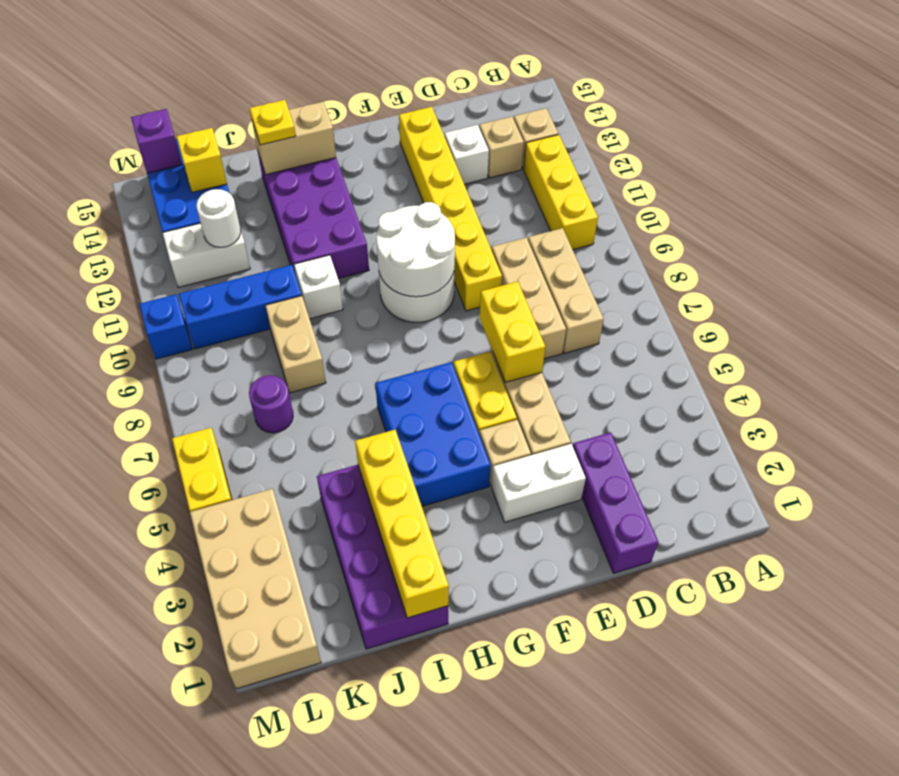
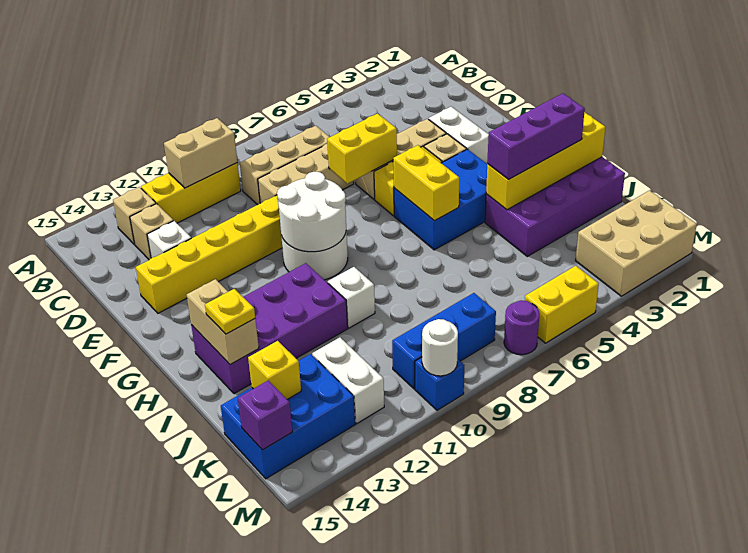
purple 1x3 brick [573,432,658,573] -> purple 1x3 brick moved to [487,93,585,179]
none -> yellow 1x2 brick [393,145,459,221]
tan 1x2 brick [265,296,326,393] -> tan 1x2 brick moved to [164,118,237,188]
blue 1x3 brick [179,265,302,349] -> blue 1x3 brick turned to [392,293,496,389]
purple 1x1 round brick [249,375,293,433] -> purple 1x1 round brick moved to [504,301,540,355]
white 1x1 round brick [196,189,241,247] -> white 1x1 round brick moved to [422,319,458,376]
tan 2x4 brick [190,489,321,689] -> tan 2x3 brick [576,191,697,296]

